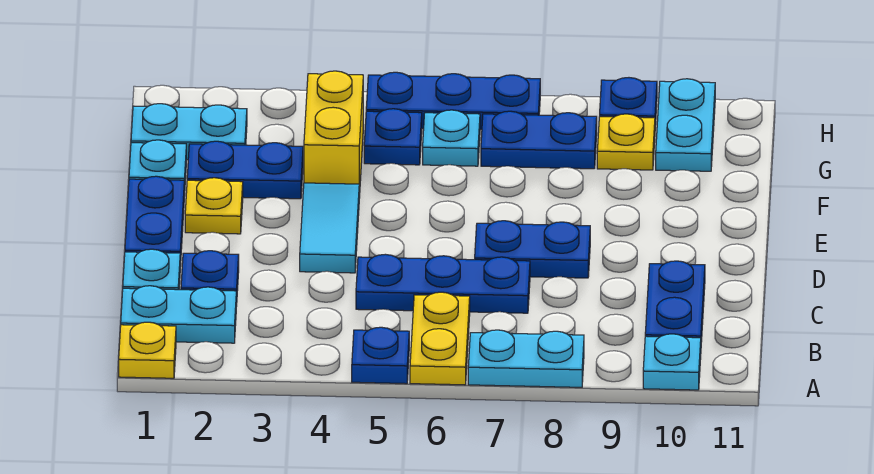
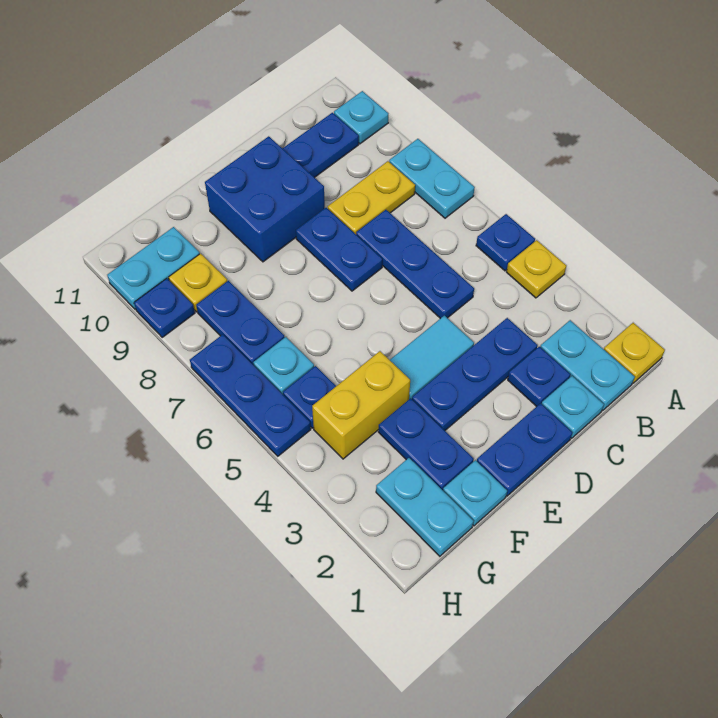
yellow 1x2 plate [410,292,470,385] -> yellow 1x2 plate moved to [328,161,415,234]
none -> blue 1x3 plate [412,318,538,430]
none -> blue 2x2 brick [205,136,325,262]
yellow 1x1 plate [185,178,243,234] -> yellow 1x1 plate moved to [507,240,566,298]

